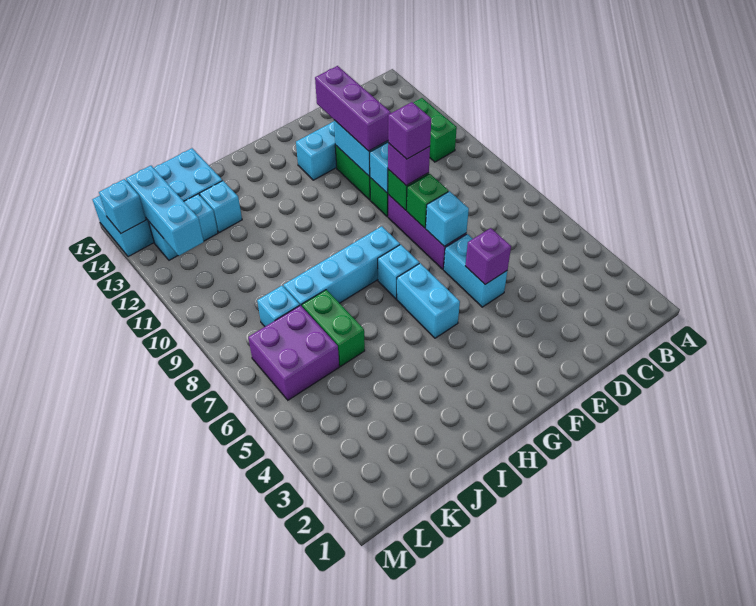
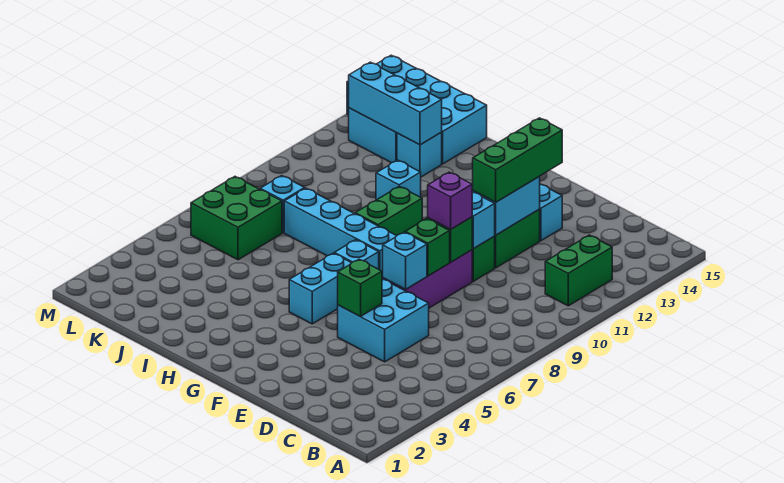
cyan 1x2 brick [444,234,507,307] -> cyan 2x2 brick [338,279,429,362]
purple 1x1 brick [466,228,511,284] -> green 1x1 brick [338,259,382,316]
purple 1x1 brick [388,102,431,159] -> none
purple 1x3 brick [315,66,391,151] -> green 1x3 brick [472,118,562,202]
green 1x2 brick [302,290,365,366] -> green 1x2 brick moved to [355,186,422,236]
purple 2x2 brick [248,305,339,400] -> green 2x2 brick [191,177,282,260]
cyan 1x3 brick [126,166,204,256] -> cyan 1x3 brick turned to [349,62,442,145]
cyan 1x1 brick [99,179,146,233] -> cyan 1x1 brick moved to [376,160,421,200]

